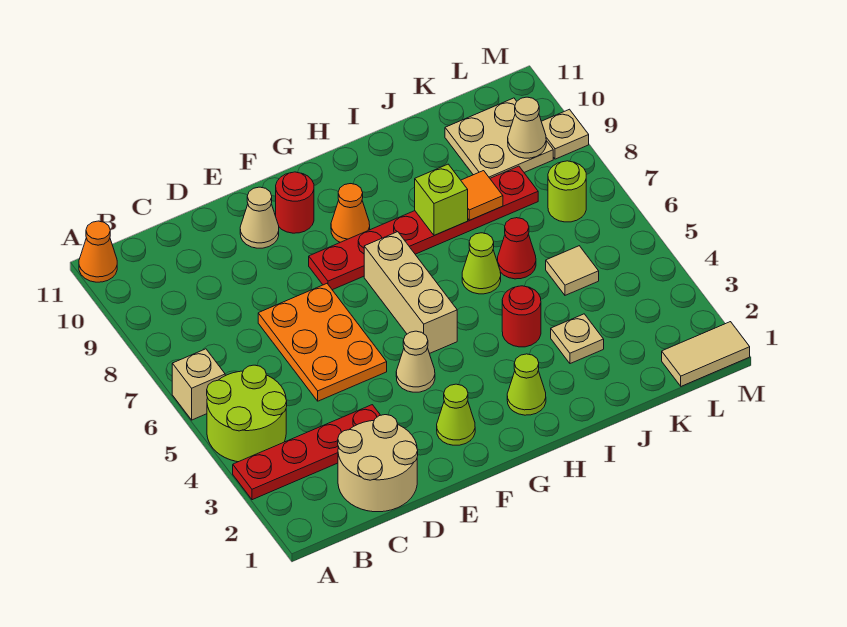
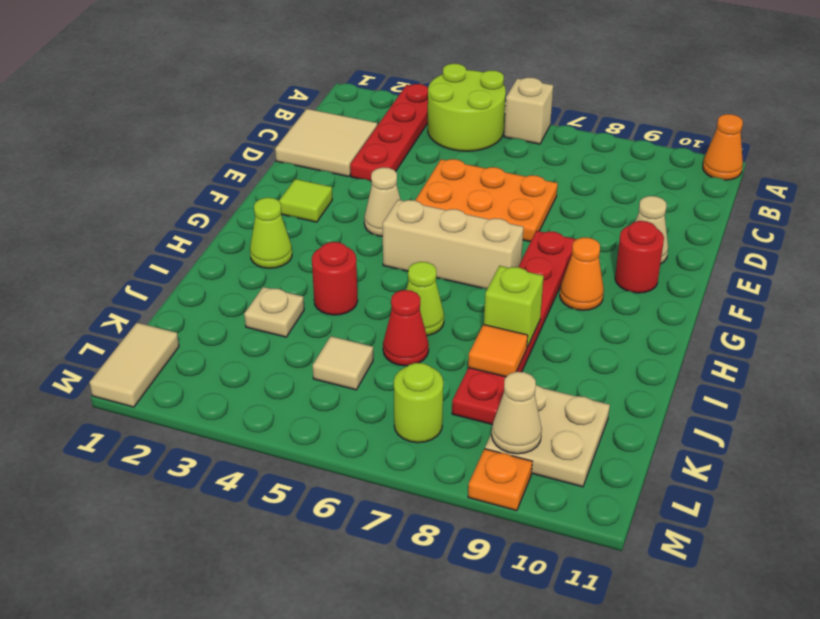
tan 2x2 round brick [338,415,418,512] -> tan 2x2 tile [275,109,377,177]
lime 1x1 cone [437,384,475,445] -> lime 1x1 tile [279,179,332,222]
tan 1x1 plate [541,109,589,159] -> orange 1x1 plate [468,449,532,511]

